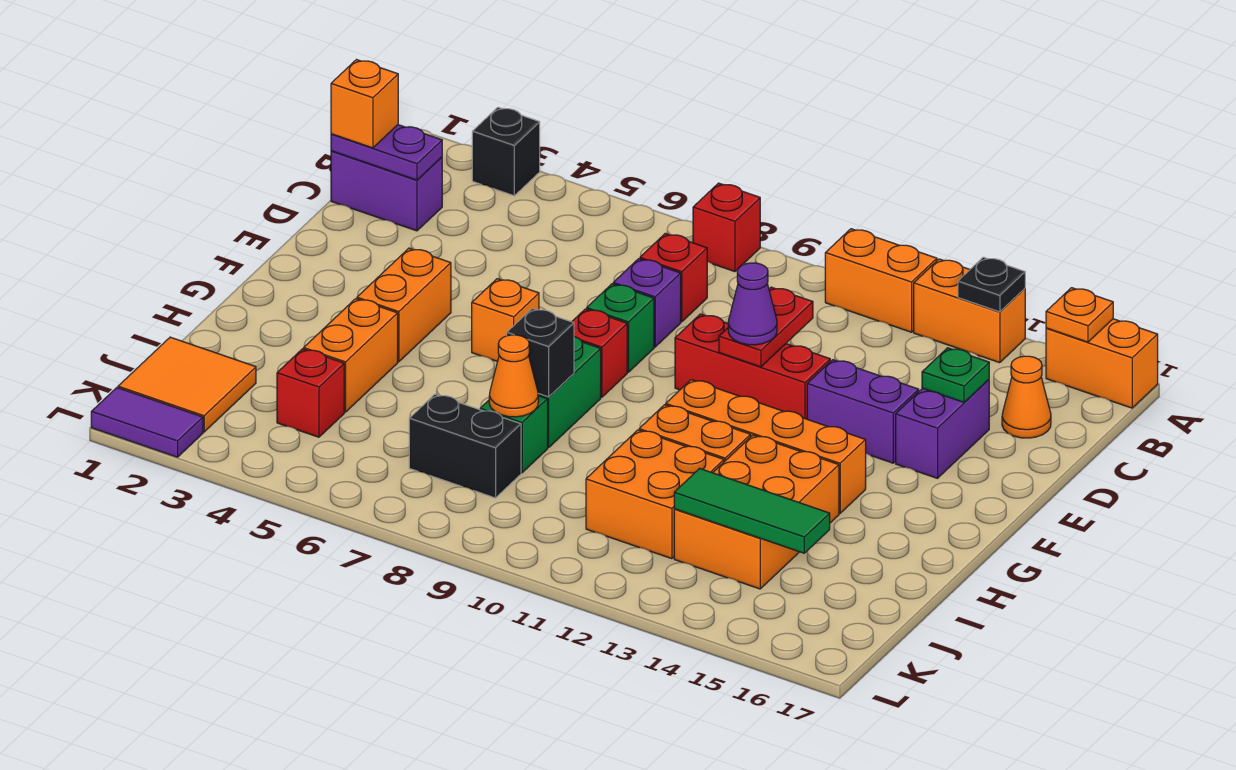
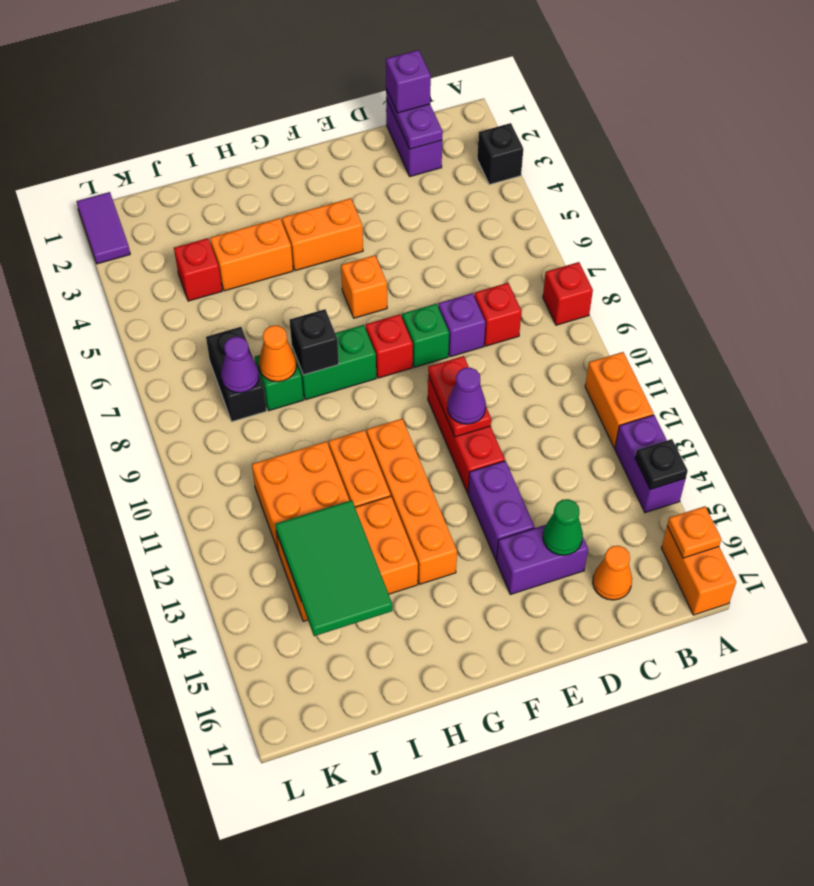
orange 1x2 brick [914,259,1025,363] -> purple 1x2 brick [615,415,685,513]
orange 1x1 brick [331,60,398,148] -> purple 1x1 brick [386,50,431,113]
red 1x2 plate [719,287,813,367] -> red 1x2 plate turned to [428,356,491,437]
green 1x1 plate [922,348,989,402] -> green 1x1 cone [543,499,583,555]
orange 2x2 tile [118,337,256,432] -> none
none -> purple 1x1 cone [221,337,259,393]
green 1x3 tile [674,468,830,553] -> green 2x3 tile [275,500,392,636]

